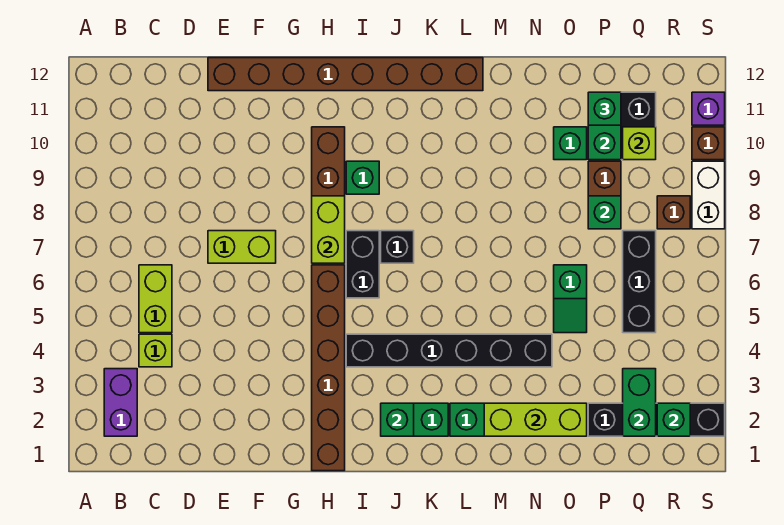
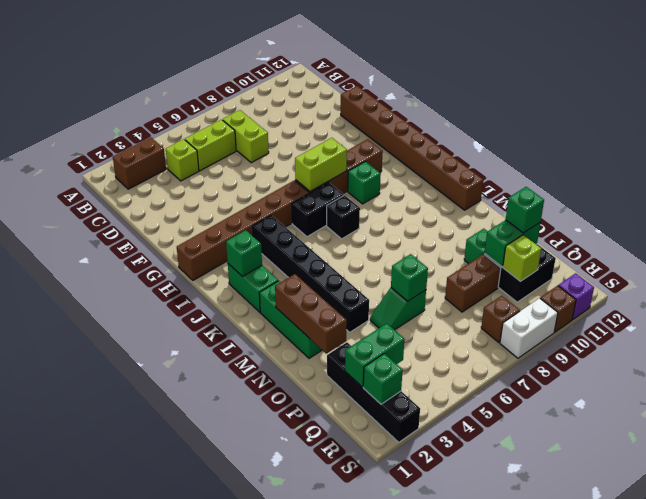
purple 1x2 brick [104,369,137,436] -> brown 1x2 brick [113,137,166,189]
lime 1x2 brick [208,231,276,263] -> lime 1x2 brick moved to [223,110,269,163]
lime 1x3 brick [484,403,587,436] -> brown 1x3 brick [275,274,347,354]
green 1x1 brick [588,196,621,229] -> green 1x1 brick moved to [391,254,428,301]
black 1x3 brick [623,231,656,333] -> none

